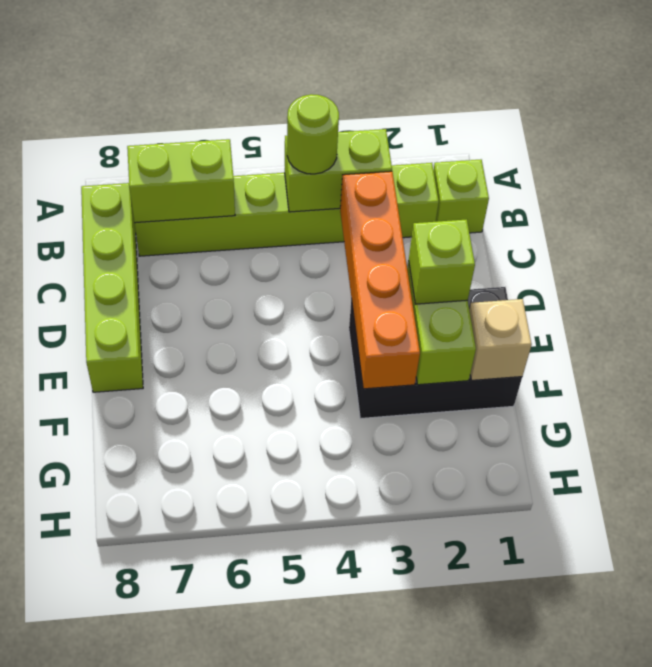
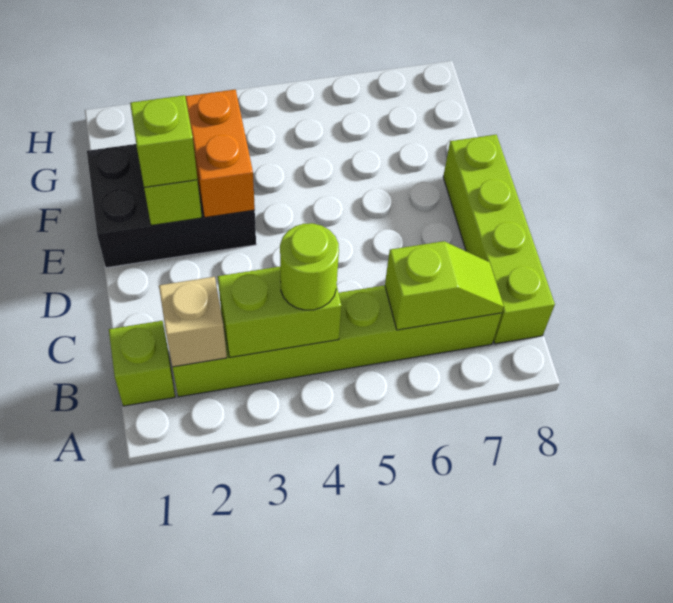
lime 1x2 brick [127,139,235,223] -> lime 1x2 slope [385,241,504,330]
orange 1x4 brick [340,171,420,389] -> orange 1x2 brick [185,89,255,217]
tan 1x1 brick [469,299,532,380] -> tan 1x1 brick moved to [159,277,227,367]

